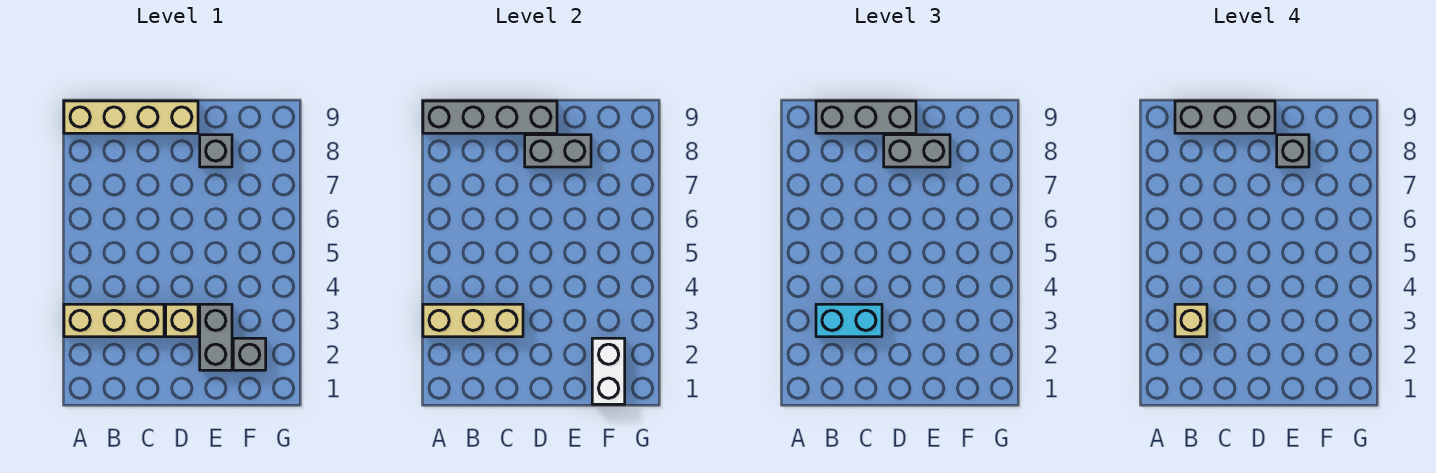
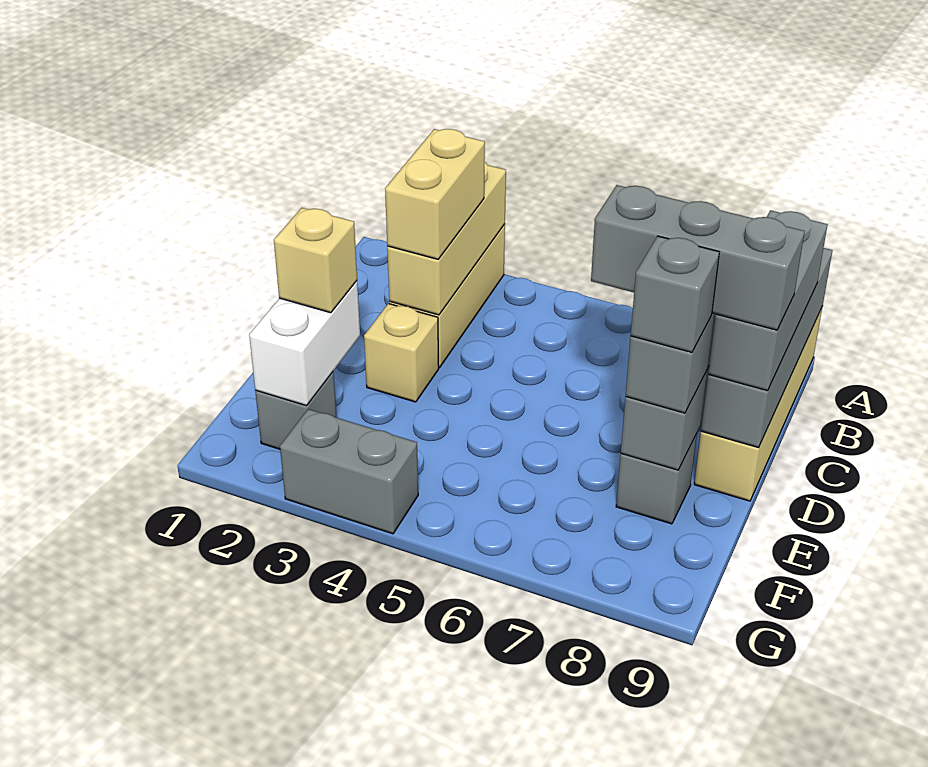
cyan 1x2 brick [816,304,882,337] -> tan 1x2 brick [385,129,485,259]
tan 1x1 brick [1175,304,1207,337] -> tan 1x1 brick moved to [274,208,357,313]
grey 1x3 brick [1175,101,1275,133] -> grey 1x3 brick turned to [591,185,805,330]
grey 1x2 brick [200,304,232,370] -> grey 1x2 brick moved to [280,409,418,534]
white 1x2 brick [592,338,625,404] -> white 1x2 brick turned to [249,281,360,406]

